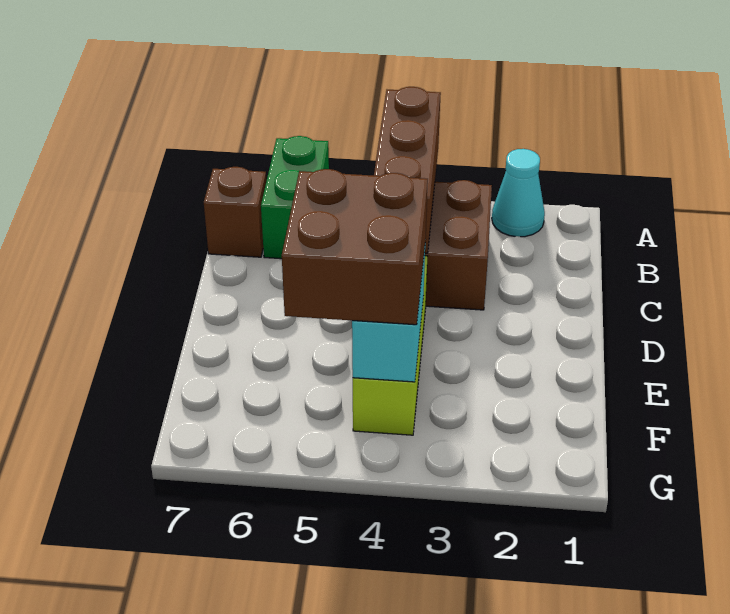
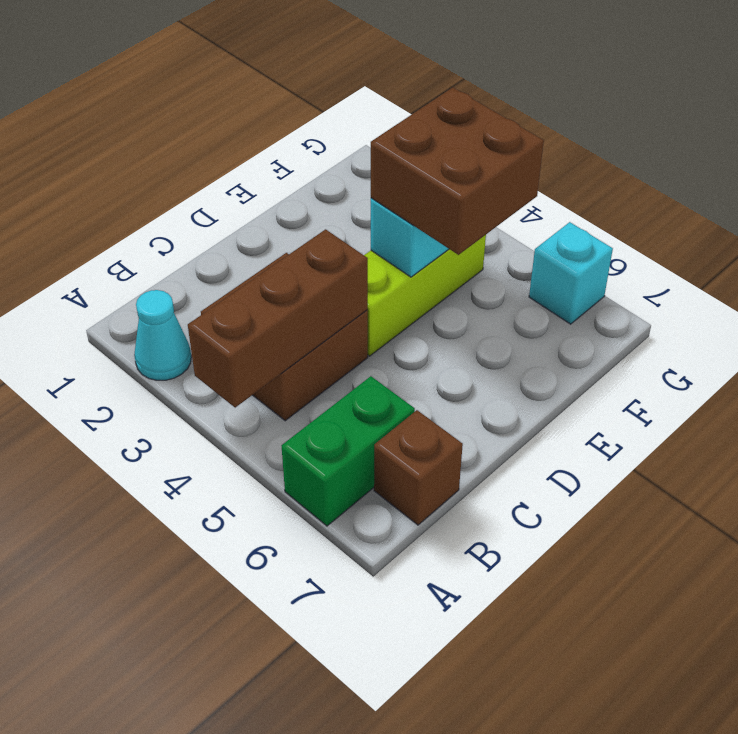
none -> cyan 1x1 brick [529,222,613,324]

